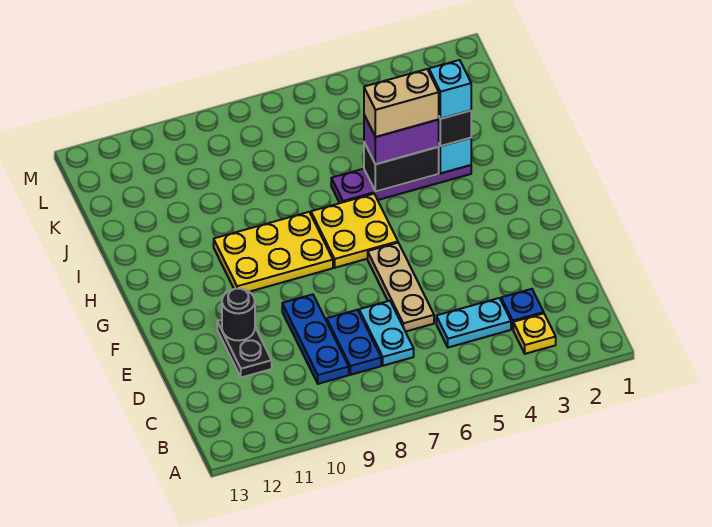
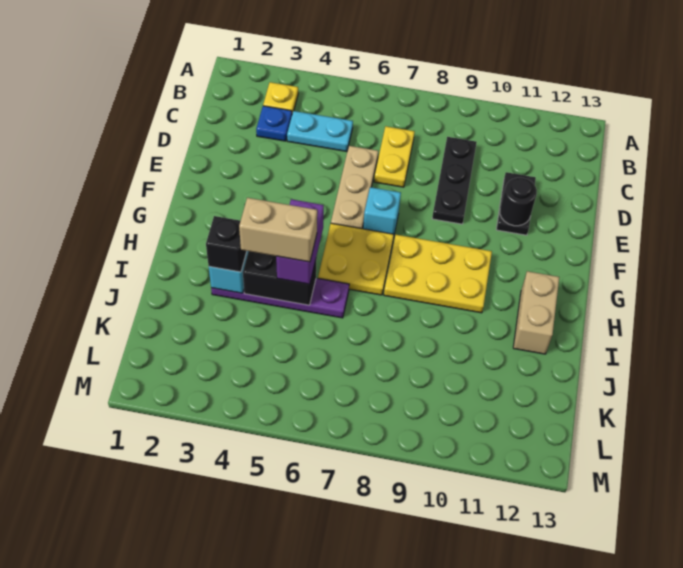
cyan 1x2 plate [359,301,414,366] -> yellow 1x2 plate [374,126,415,187]
blue 1x2 plate [327,310,381,375] -> none
blue 1x3 plate [282,294,349,384] -> black 1x3 plate [432,137,477,224]
none -> tan 1x2 brick [513,271,559,354]
cyan 1x1 brick [429,60,471,119] -> cyan 1x1 brick moved to [363,187,401,238]
purple 1x2 brick [364,115,439,164] -> purple 1x2 brick turned to [276,199,324,284]

